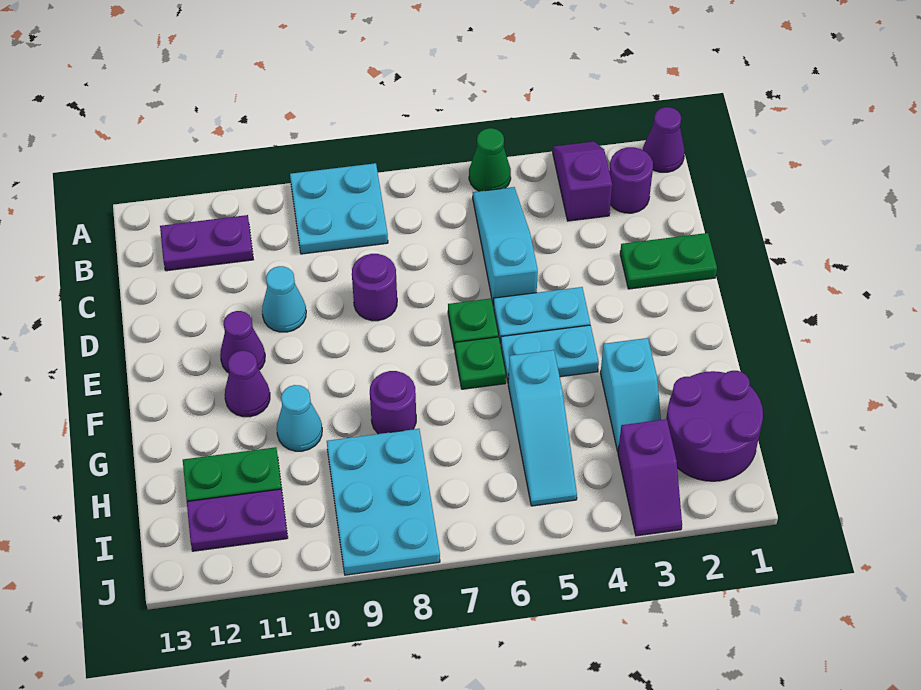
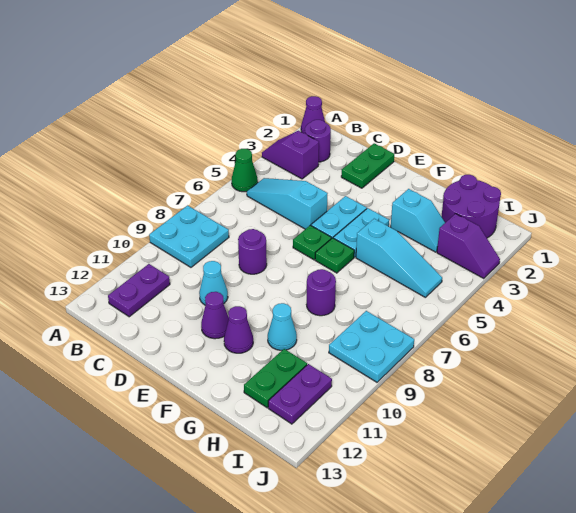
cyan 2x3 plate [327,429,440,575] -> cyan 2x2 plate [329,311,414,382]

